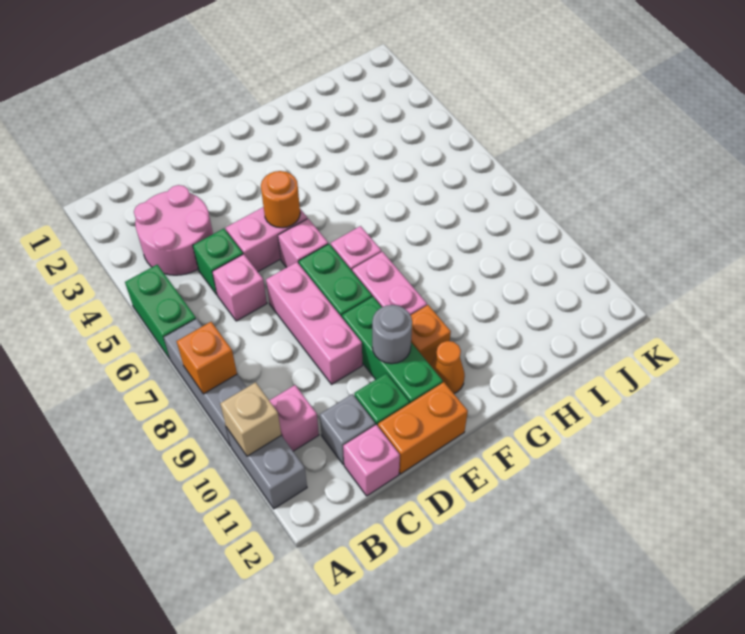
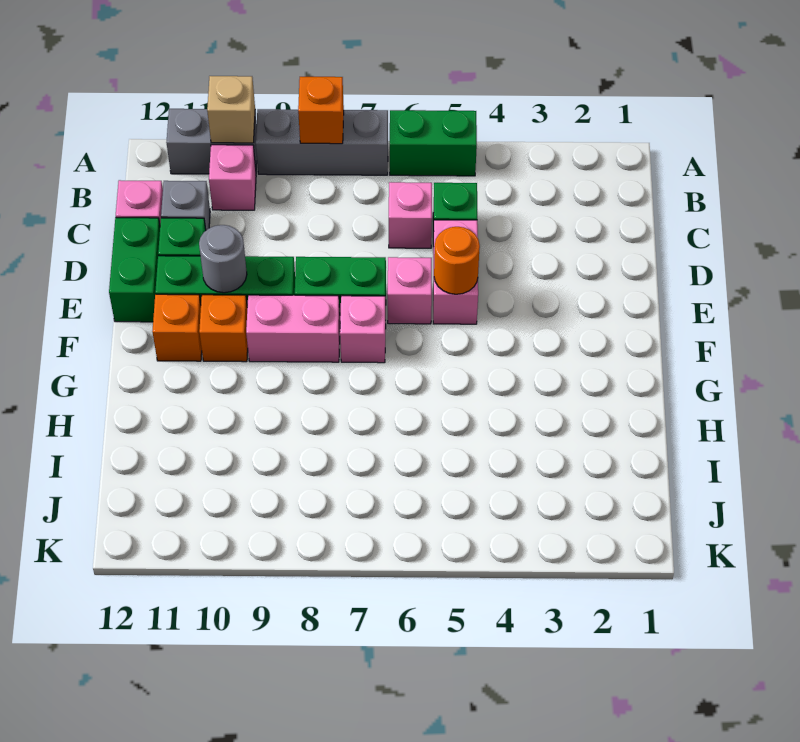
pink 2x2 round brick [134,185,213,275] -> none
pink 1x3 brick [266,262,362,384] -> none
orange 1x2 brick [378,382,468,474] -> green 1x2 brick [109,218,160,322]
orange 1x1 cone [430,341,465,393] -> orange 1x1 brick [152,294,202,361]

